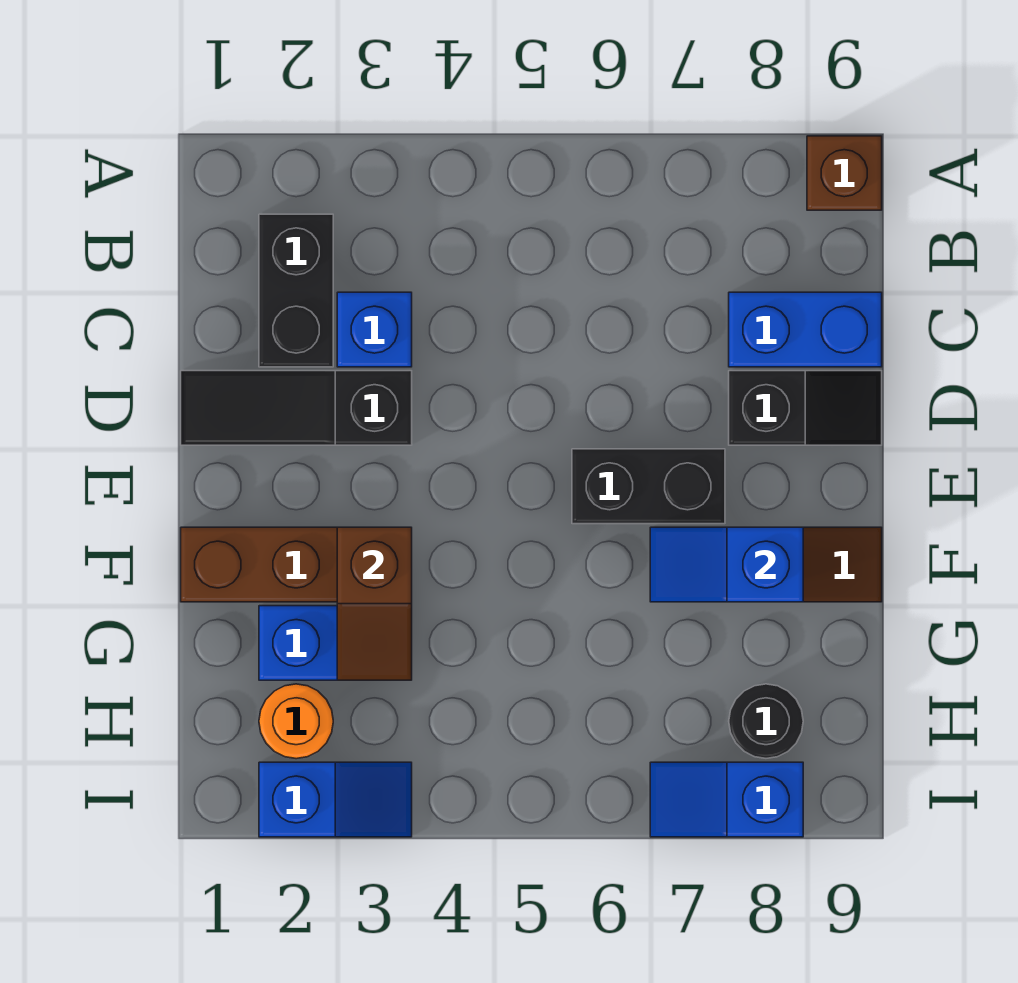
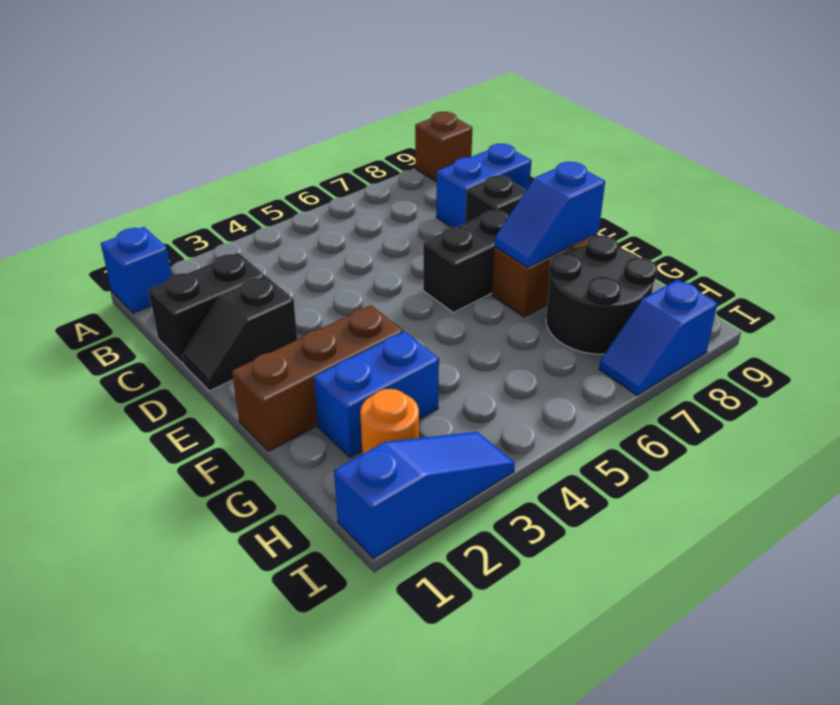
black 1x2 brick [259,214,333,367] -> black 1x2 brick turned to [148,253,265,363]
blue 1x1 brick [337,292,412,367] -> blue 1x1 brick moved to [101,227,172,313]
black 1x3 slope [181,371,412,445] -> black 1x2 slope [182,276,297,391]
brown 1x2 slope [337,527,412,680] -> none
black 1x1 round brick [729,684,803,758] -> black 2x2 round brick [546,235,657,354]
blue 1x2 slope [259,762,412,837] -> blue 1x3 slope [334,432,515,558]

